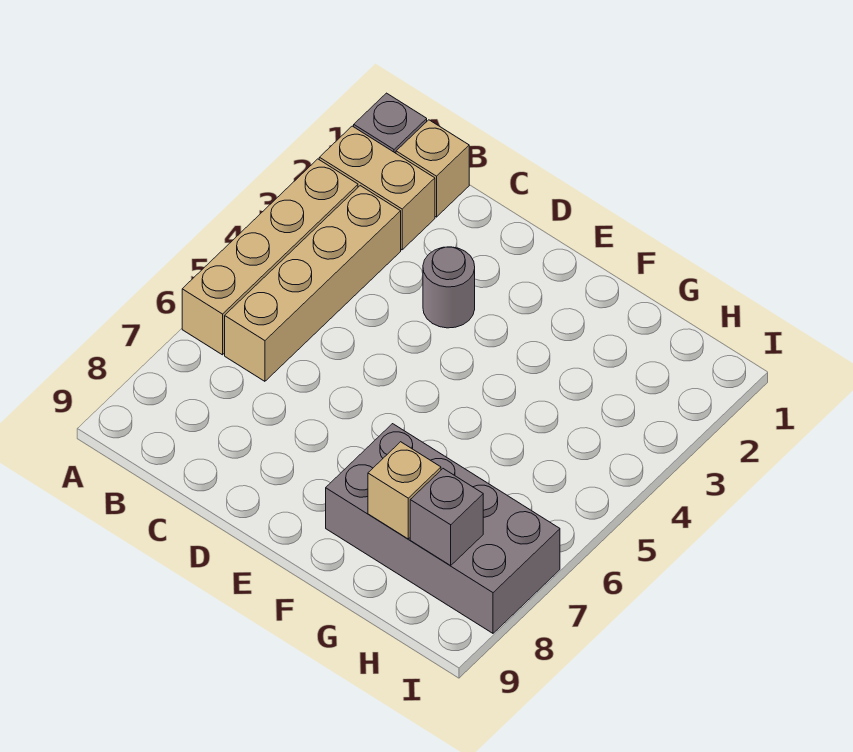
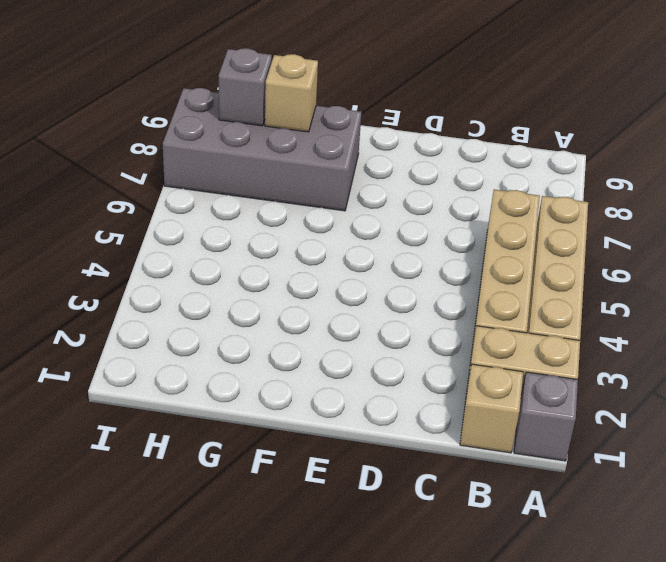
grey 1x1 round brick [423,247,475,328] -> none

